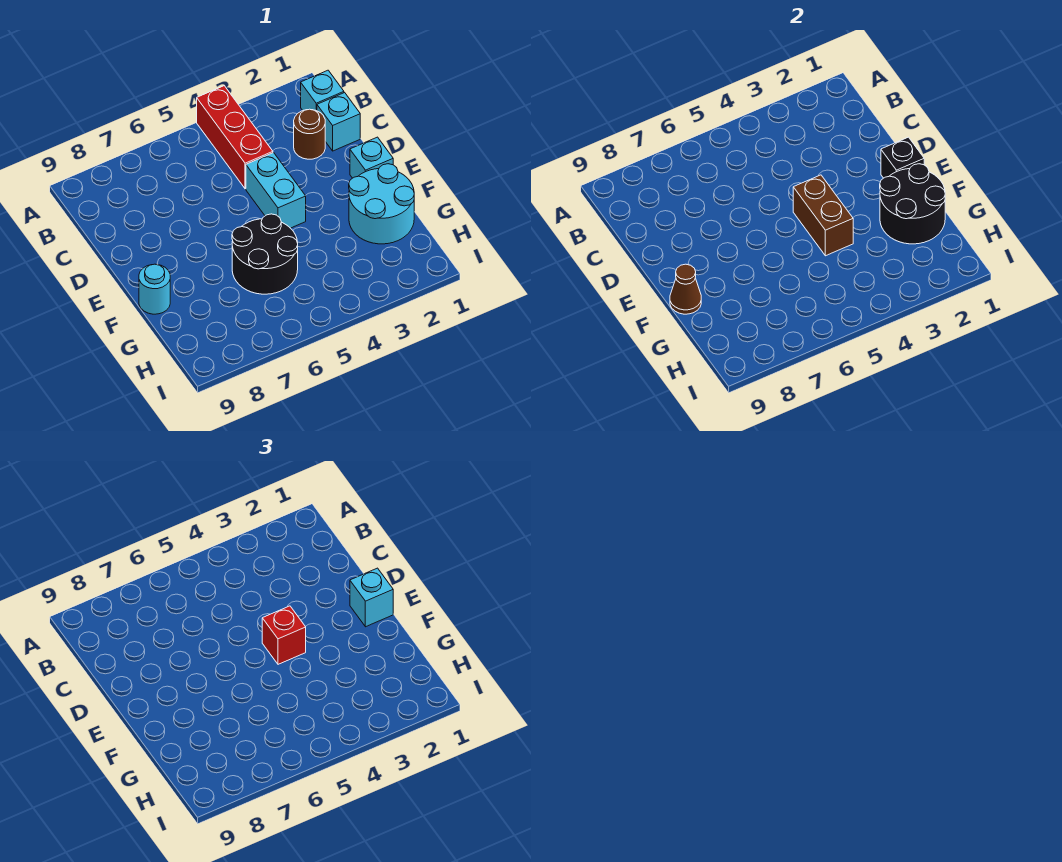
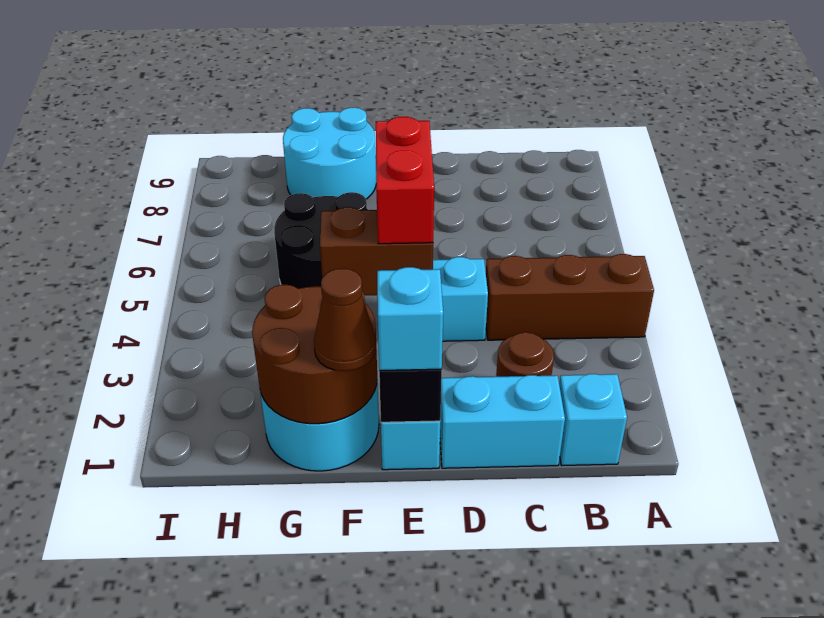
red 1x3 brick [197,86,273,189] -> brown 1x3 brick [486,254,654,340]
cyan 1x1 brick [317,93,360,151] -> cyan 1x2 brick [440,375,565,468]
red 1x1 brick [262,606,306,664] -> red 1x2 brick [376,117,434,244]
black 2x2 round brick [880,164,945,244] -> brown 2x2 round brick [252,285,377,424]
cyan 1x1 round brick [139,264,170,314] -> cyan 2x2 round brick [283,108,376,199]
brown 1x1 cone [670,264,701,314] -> brown 1x1 cone moved to [314,268,376,371]

